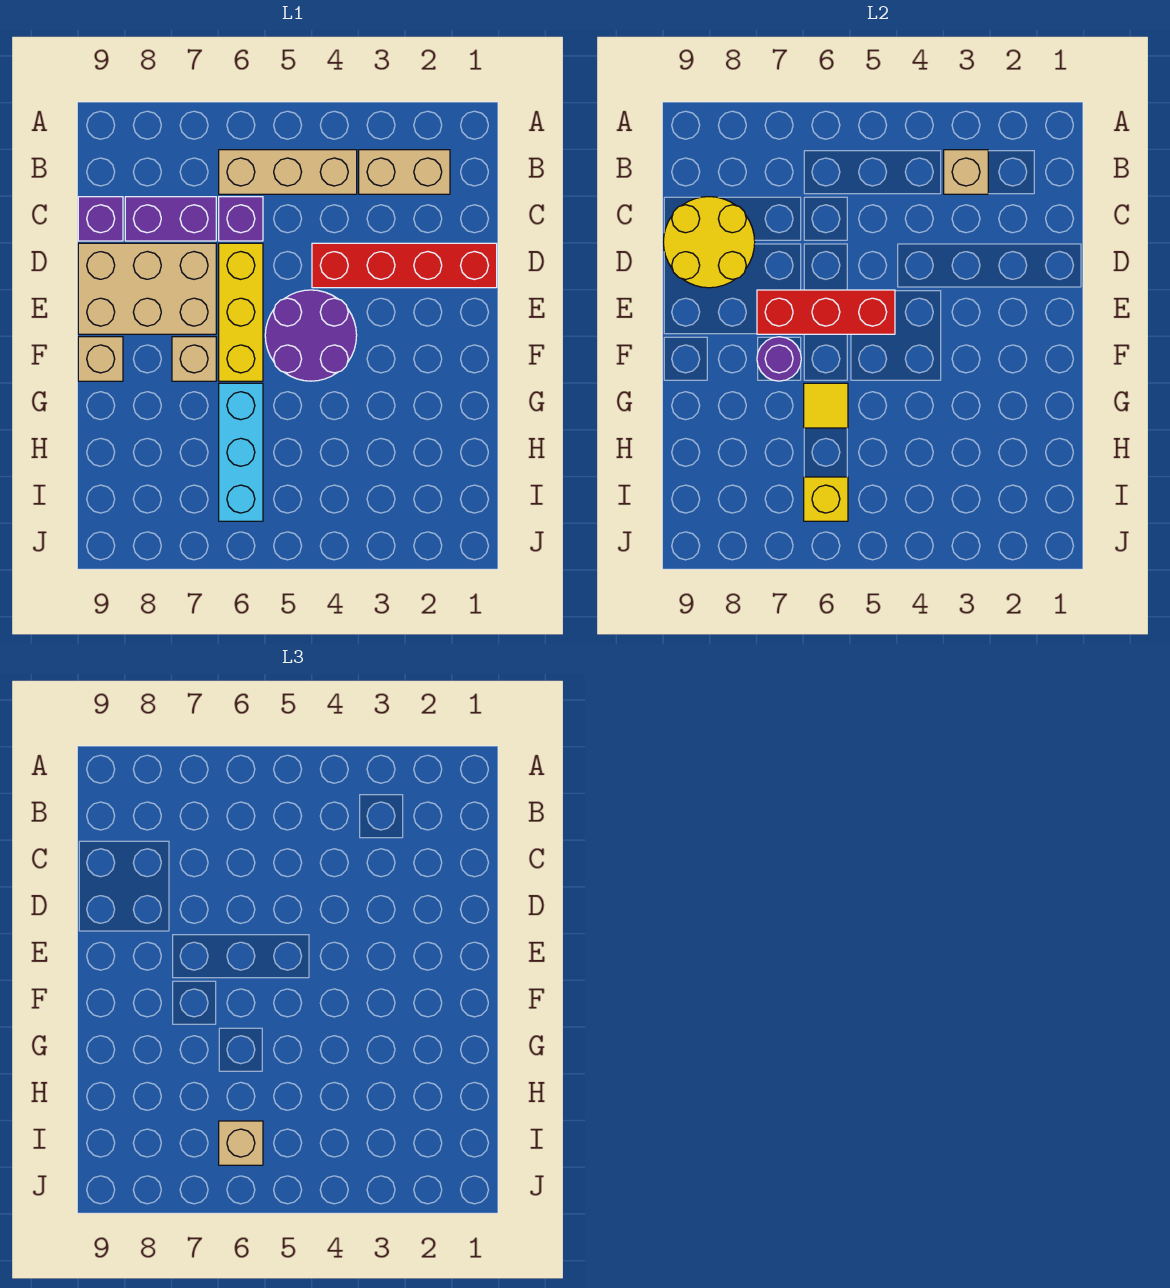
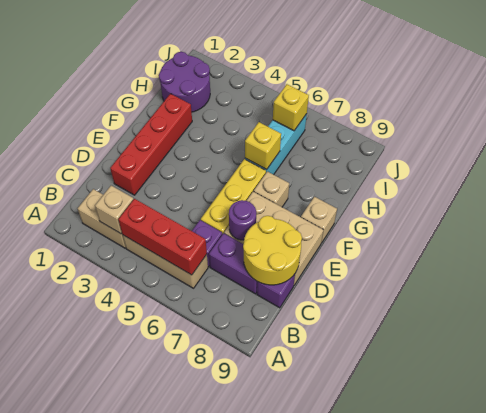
red 1x4 brick [312,243,497,288] -> red 1x4 brick turned to [110,94,192,195]
purple 2x2 round brick [265,290,357,381] -> purple 2x2 round brick moved to [159,52,210,112]
red 1x3 brick [757,290,895,334] -> red 1x3 brick moved to [118,199,207,275]
purple 1x1 round brick [757,337,801,381] -> purple 1x1 round brick moved to [229,200,256,240]
yellow 1x1 tile [804,383,848,428] -> yellow 1x1 brick [245,122,281,169]
tan 1x1 brick [219,1121,263,1165] -> none

